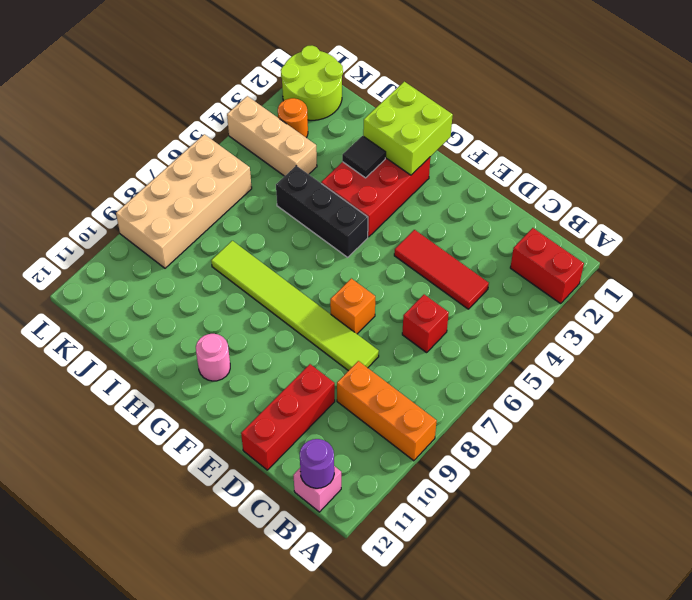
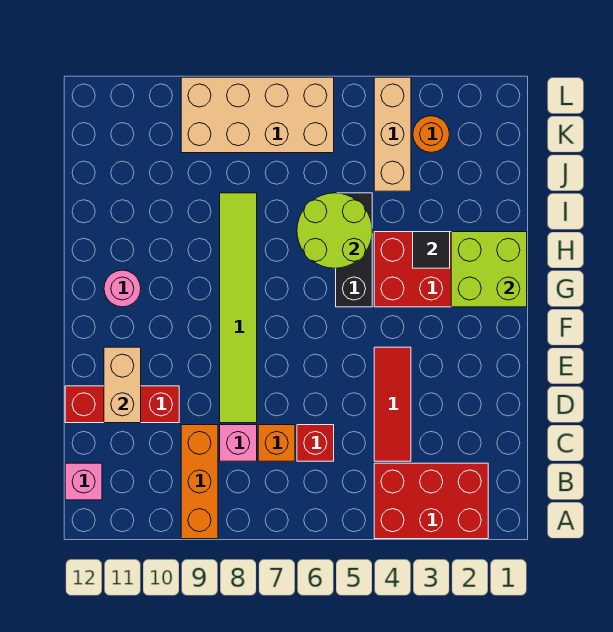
red 1x2 brick [510,228,584,304] -> red 2x3 brick [374,463,488,539]
purple 1x1 round brick [300,439,334,488] -> none
none -> pink 1x1 brick [220,425,257,461]
none -> tan 1x2 brick [104,347,141,423]
orange 1x1 brick [330,278,375,334] -> orange 1x1 brick moved to [258,425,295,461]
lime 2x2 round brick [281,46,343,120] -> lime 2x2 round brick moved to [297,193,372,268]

